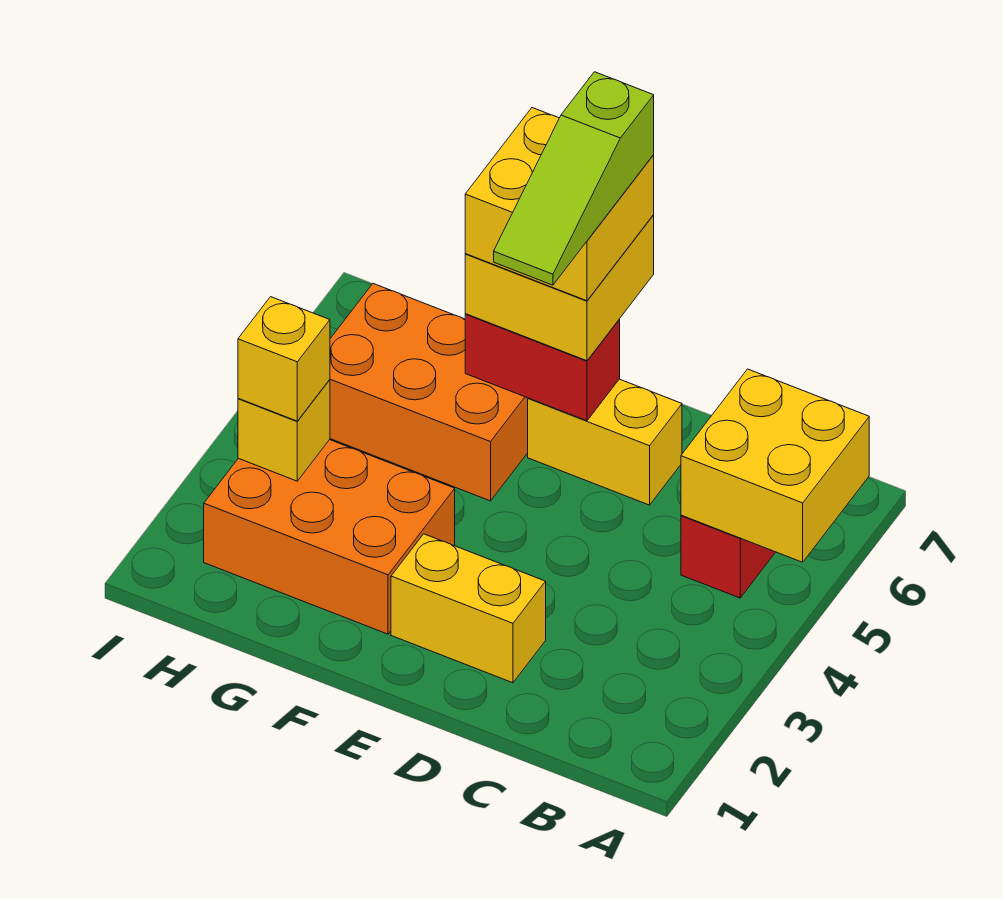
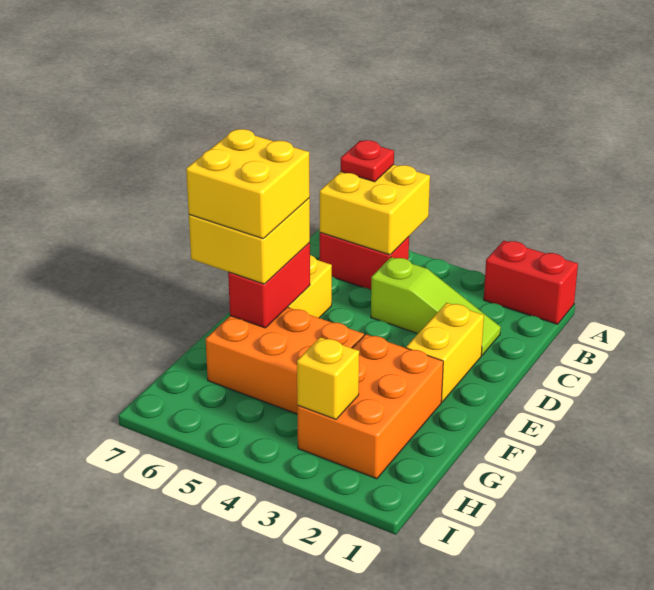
none -> red 1x2 brick [484,241,578,324]
none -> red 1x1 plate [341,140,394,182]
lime 1x3 slope [494,72,654,285] -> lime 1x3 slope moved to [371,257,501,355]
orange 2x3 brick [330,284,528,501] -> orange 2x3 brick turned to [206,307,364,414]
yellow 1x1 brick [238,297,330,421] -> none

